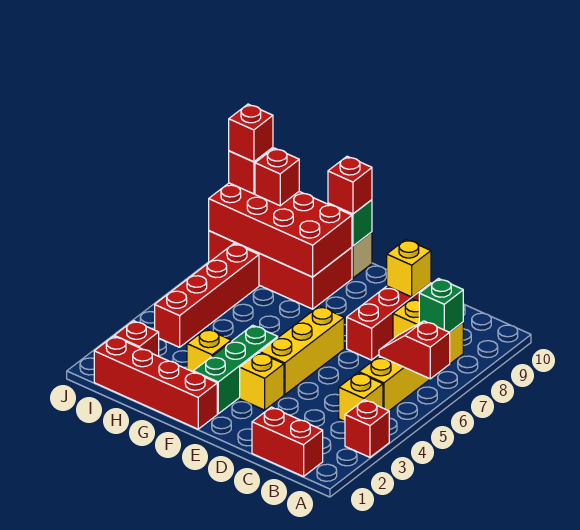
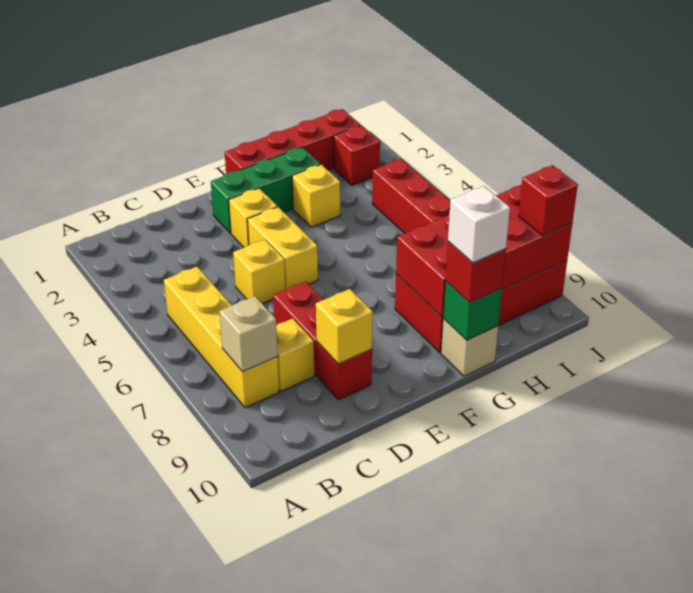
red 1x1 brick [345,400,389,457] -> none
red 1x2 slope [379,321,450,379] -> none
red 1x2 brick [252,407,323,477] -> none
yellow 1x1 brick [339,373,383,422] -> yellow 1x1 brick moved to [233,240,285,304]
green 1x1 brick [419,279,463,332] -> tan 1x1 brick [219,296,278,372]
yellow 1x3 brick [260,306,344,395] -> yellow 1x2 brick [247,207,318,290]
green 1x3 brick [193,325,278,414] -> green 1x3 brick turned to [211,147,320,233]
none -> white 1x1 brick [448,186,510,263]
red 1x1 brick [255,148,299,206] -> none
red 1x1 brick [229,104,273,162] -> none

